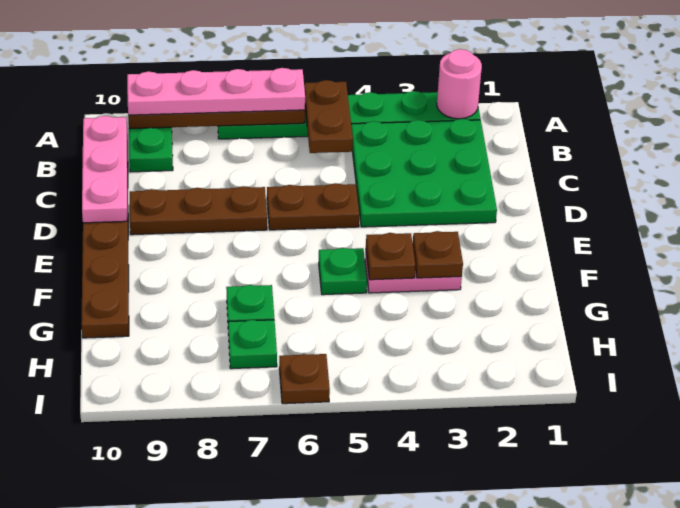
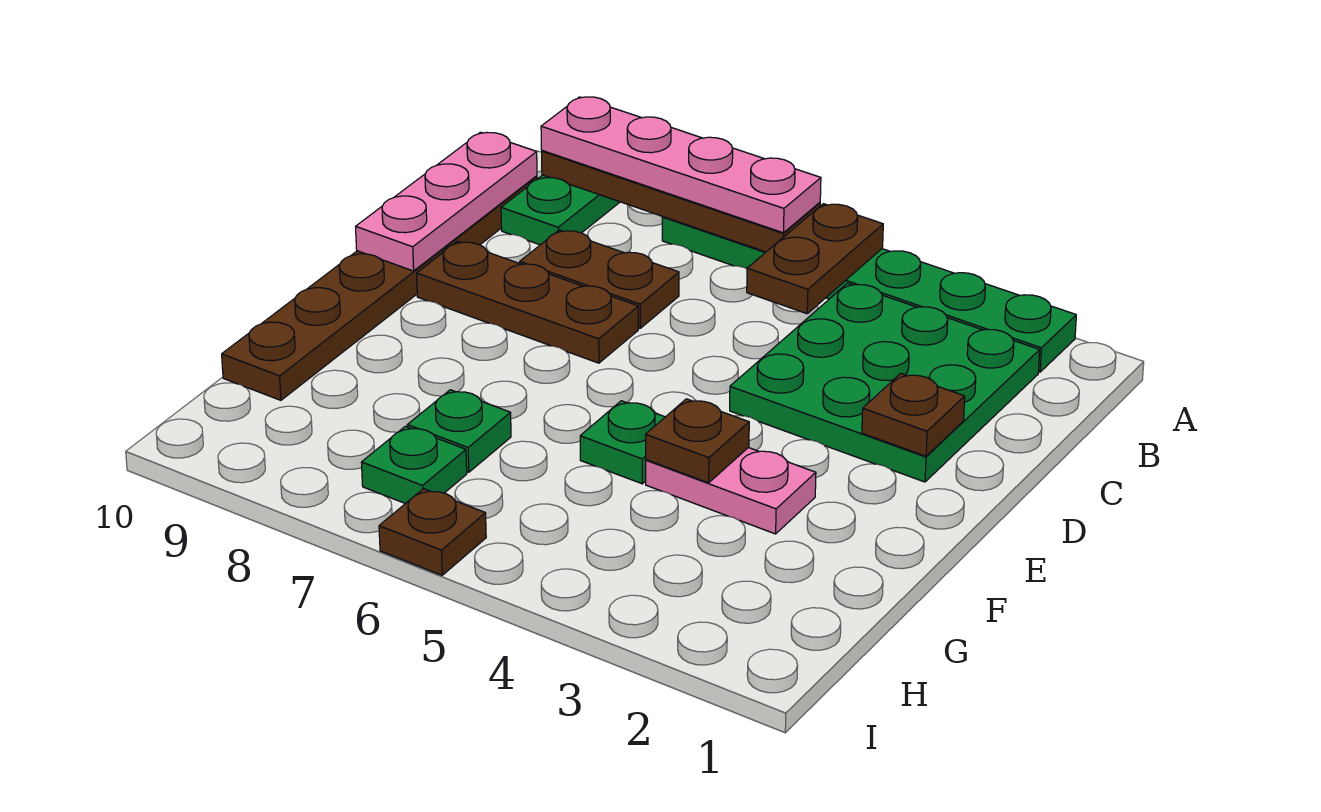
pink 1x1 round brick [437,49,482,119] -> none
brown 1x2 plate [267,183,360,230] -> brown 1x2 plate moved to [520,230,679,328]
brown 1x1 plate [413,231,463,278] -> brown 1x1 plate moved to [862,373,965,456]

